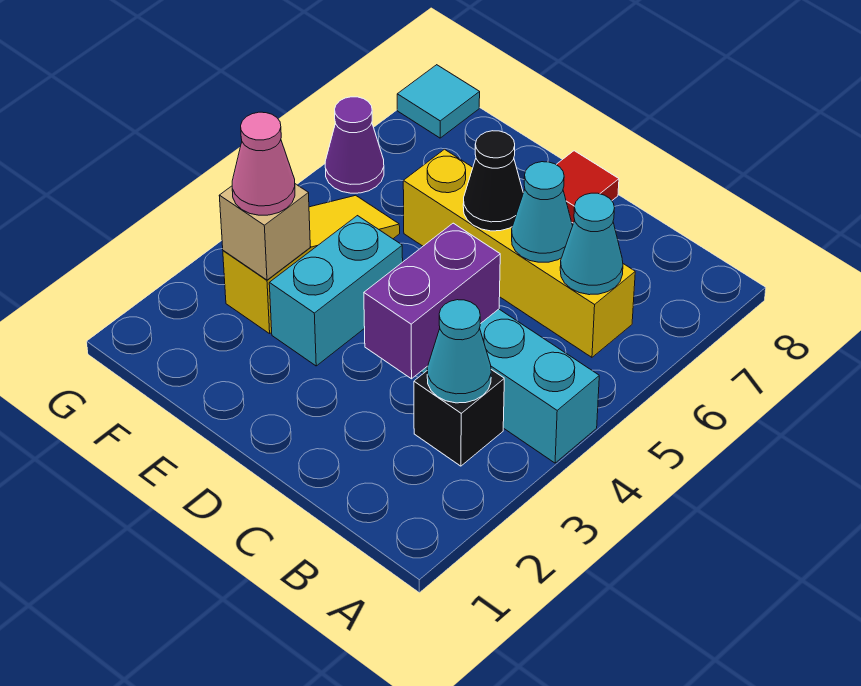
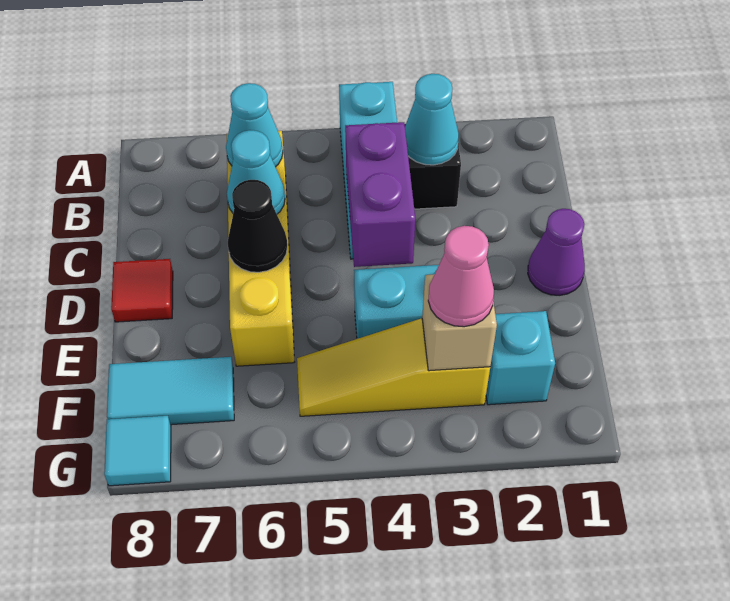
purple 1x2 brick [364,223,500,379] -> purple 1x2 brick turned to [345,122,415,267]
none -> cyan 1x1 brick [486,311,555,405]
none -> cyan 1x2 tile [107,357,234,425]
purple 1x1 cone [325,97,384,193] -> purple 1x1 cone moved to [528,209,585,295]

